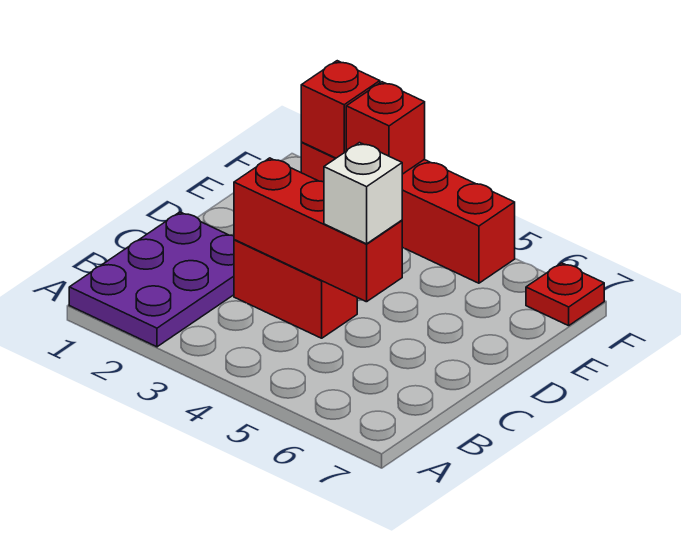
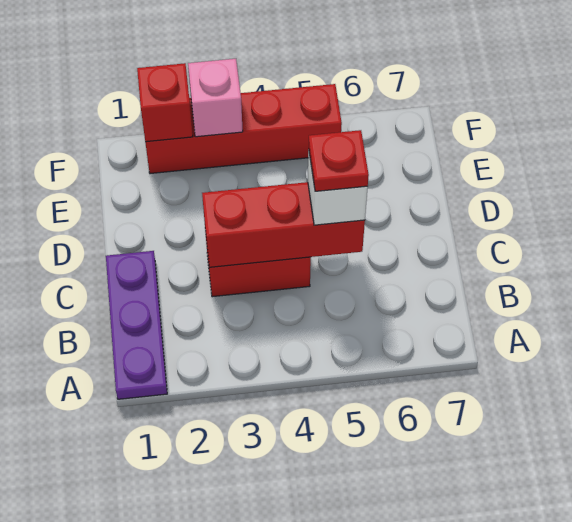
purple 2x3 plate [69,212,234,347] -> purple 1x3 plate [106,251,167,399]
red 1x1 brick [346,82,425,174] -> pink 1x1 brick [188,59,243,137]
red 1x1 plate [526,263,604,326] -> red 1x1 plate moved to [309,130,369,191]

